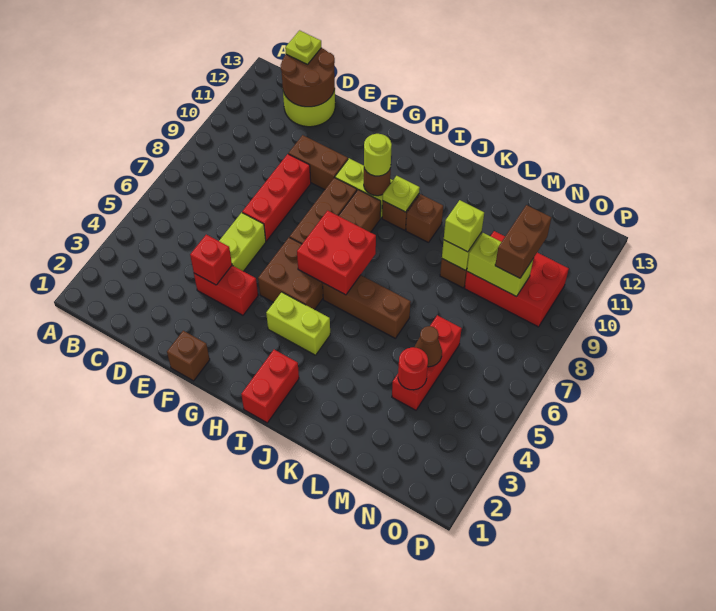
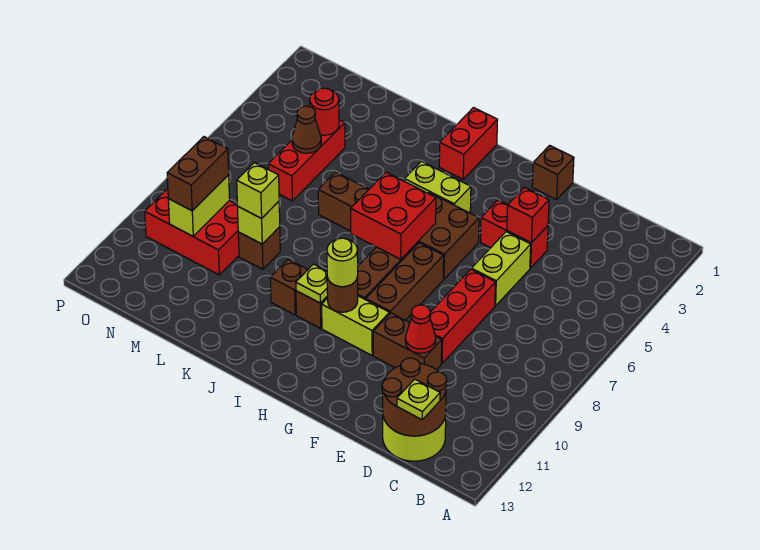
none -> red 1x1 cone [405,305,436,353]
lime 1x2 brick [467,233,533,297] -> lime 1x2 brick turned to [168,175,230,236]

